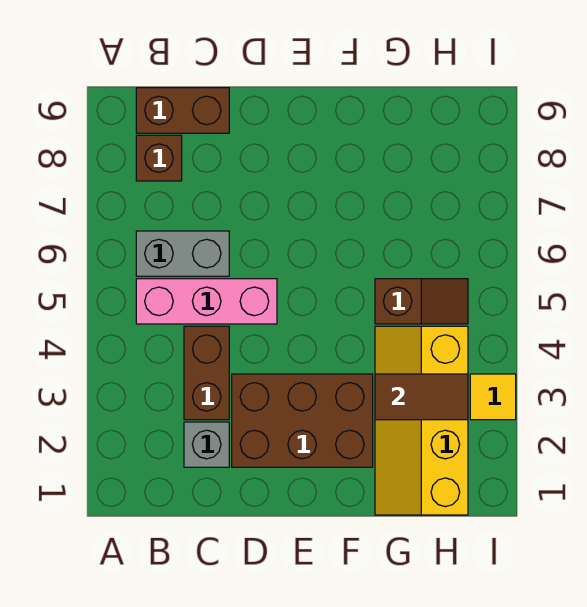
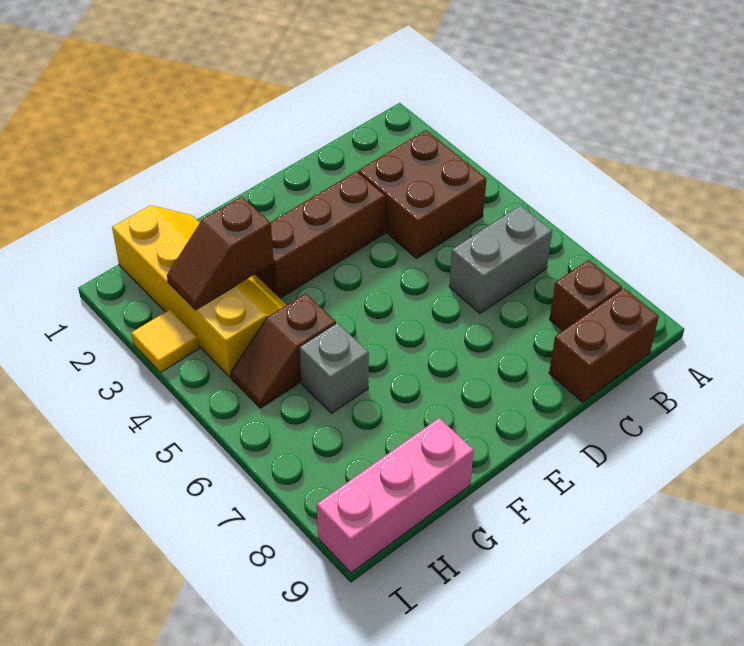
pink 1x3 brick [136,279,277,324] -> pink 1x3 brick moved to [317,418,474,573]
grey 1x1 brick [184,422,229,467] -> grey 1x1 brick moved to [300,323,369,413]
brown 1x2 brick [184,326,229,420] -> brown 2x2 brick [358,130,486,259]
brown 2x3 brick [232,374,373,467] -> brown 1x3 brick [255,171,385,298]
brown 1x2 tile [375,374,468,420] -> brown 1x2 slope [167,196,274,310]

